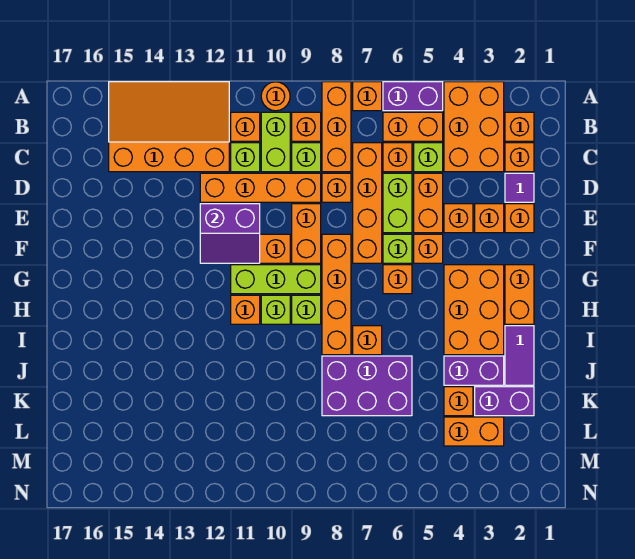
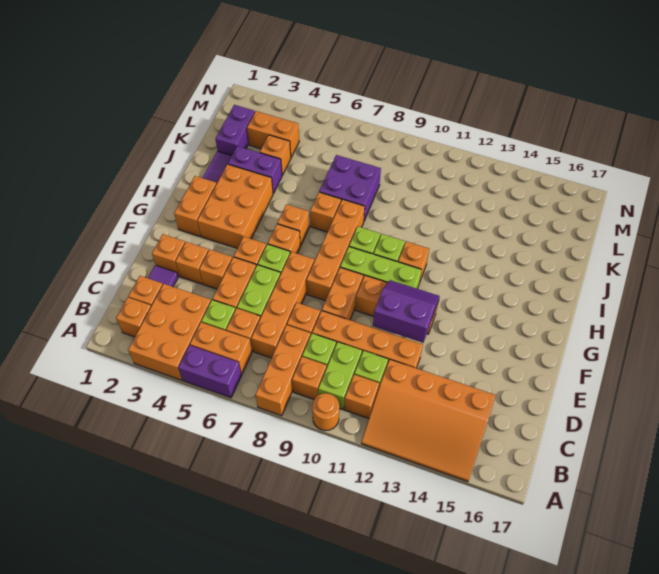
orange 1x1 brick [353,82,382,111] -> orange 1x1 brick moved to [277,204,309,246]
purple 2x3 brick [322,356,412,416] -> purple 2x2 brick [319,155,381,220]
purple 1x2 brick [475,387,534,416] -> purple 1x2 brick turned to [216,105,255,156]

